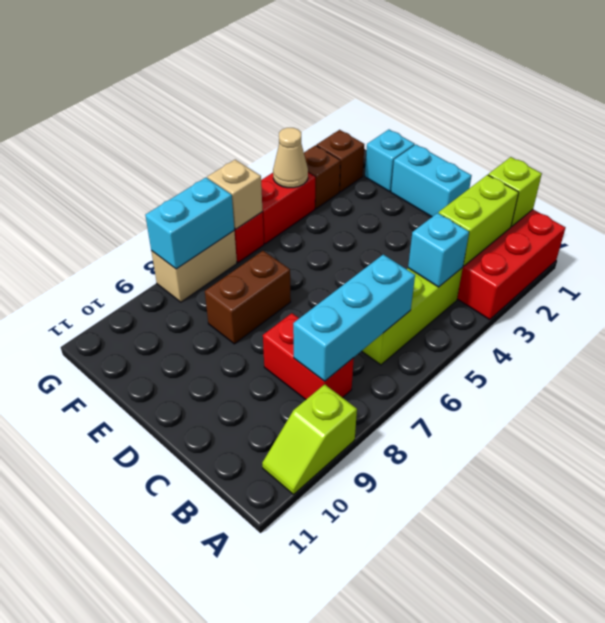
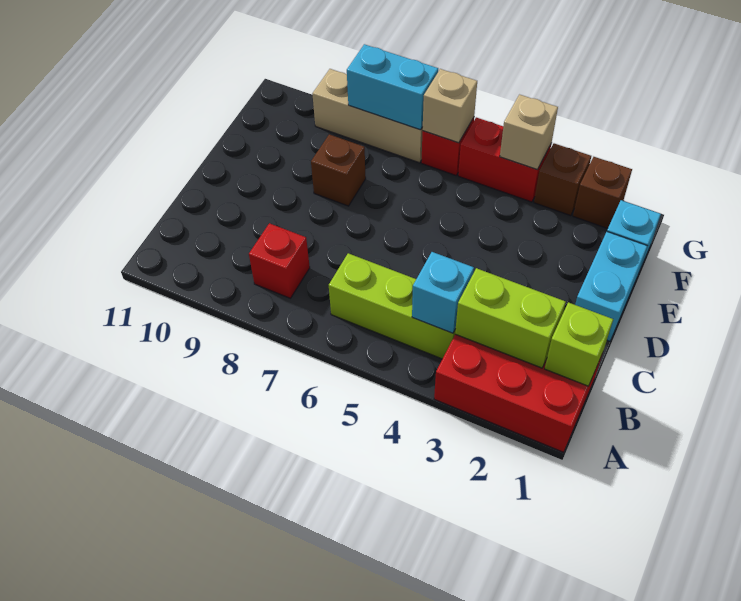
lime 1x2 slope [262,384,357,494] -> none
cyan 1x3 brick [293,254,415,381] -> none
red 1x2 brick [263,313,354,400] -> red 1x1 brick [249,223,310,298]
brown 1x2 brick [205,251,291,344] -> brown 1x1 brick [311,134,366,206]
tan 1x1 cone [273,128,308,188] -> tan 1x1 brick [500,95,558,170]
tan 1x2 brick [151,231,237,302] -> tan 1x3 brick [312,69,423,163]

